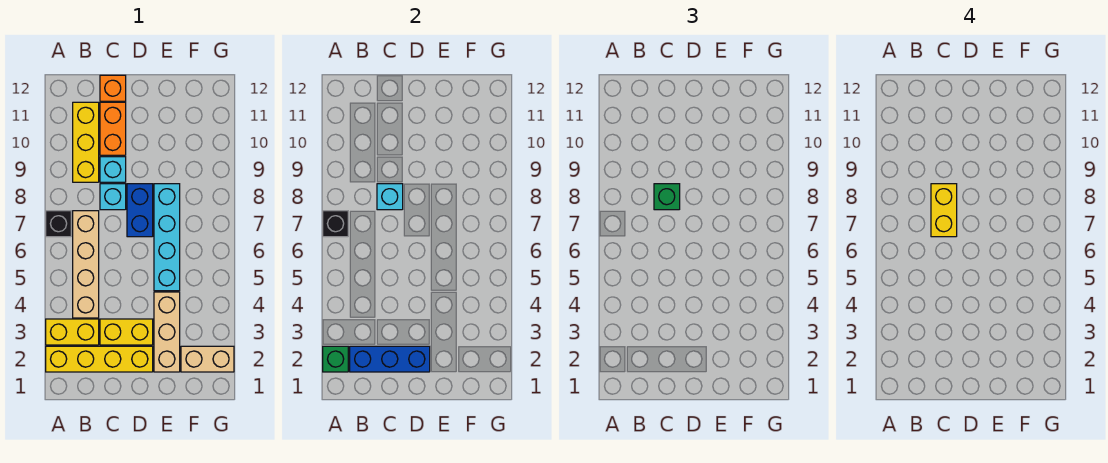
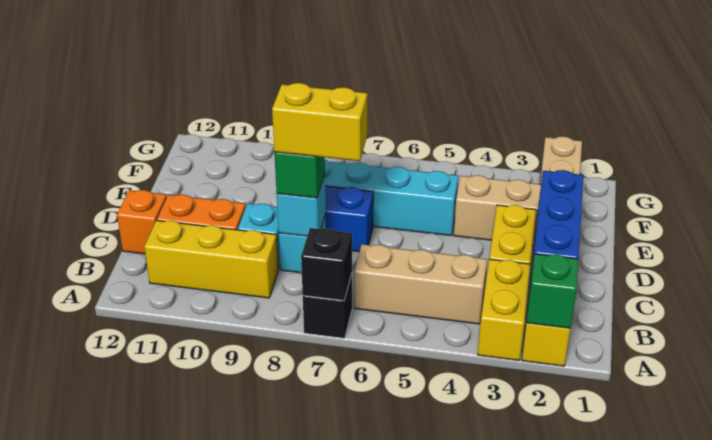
tan 1x4 brick [73,211,99,318] -> tan 1x3 brick [354,244,487,324]

